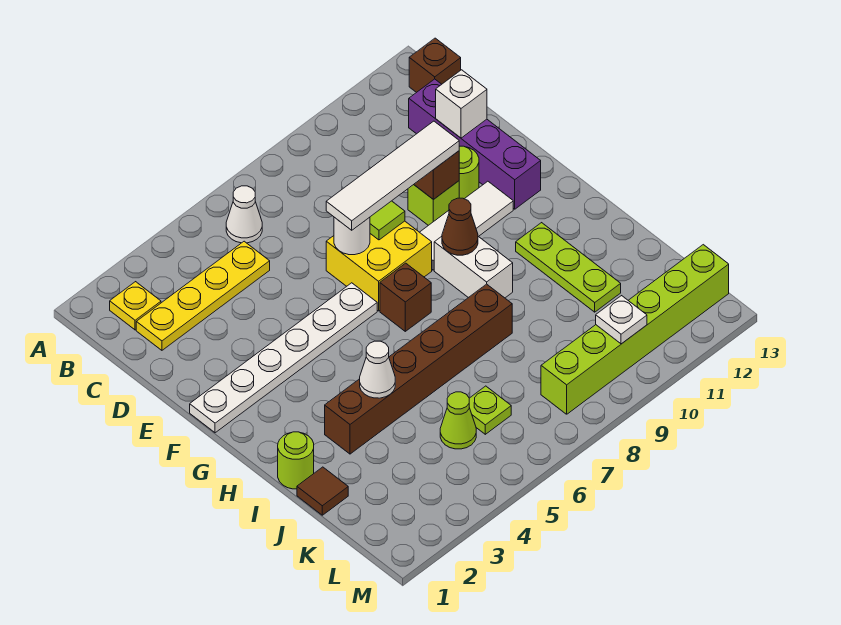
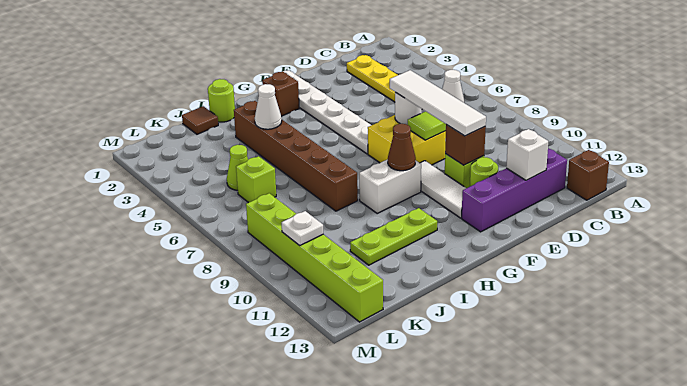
yellow 1x1 plate [110,282,161,330] -> none
brown 1x1 brick [380,263,431,331] -> brown 1x1 brick moved to [262,71,299,116]
lime 1x1 plate [469,386,511,434] -> lime 1x1 brick [236,156,276,203]

